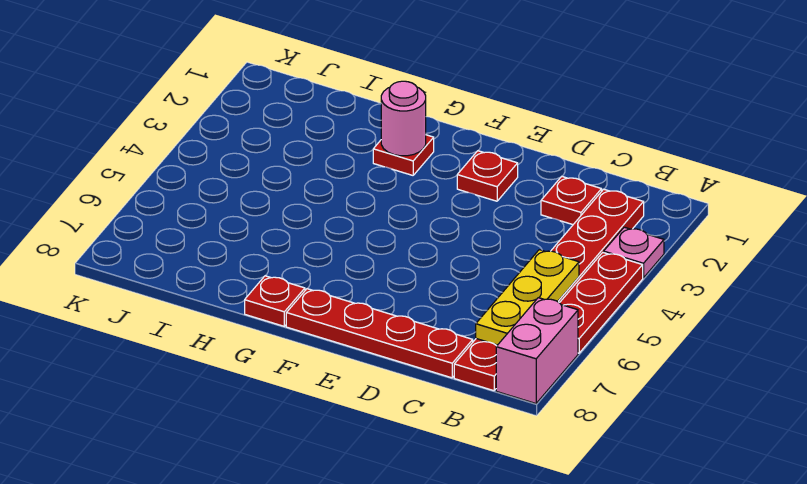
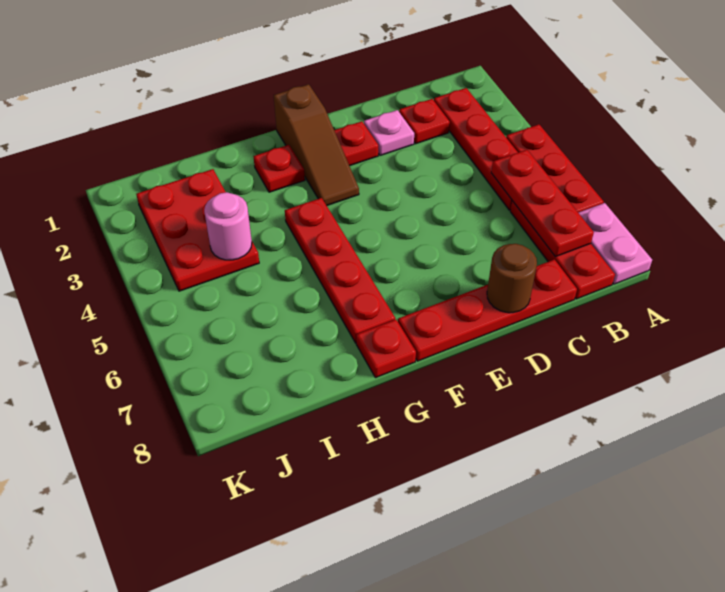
pink 1x1 plate [604,227,664,278] -> pink 1x1 plate moved to [364,110,414,156]
pink 1x2 brick [496,298,578,403] -> pink 1x2 plate [578,203,652,284]
yellow 1x3 plate [476,250,579,345] -> red 1x3 plate [491,150,594,257]
none -> brown 1x1 round brick [487,244,537,313]
none -> brown 1x3 slope [274,84,359,206]
pink 1x1 round brick [381,81,426,156] -> pink 1x1 round brick moved to [204,192,252,260]
none -> red 1x4 plate [285,198,395,343]
none -> red 2x3 plate [136,169,259,291]

